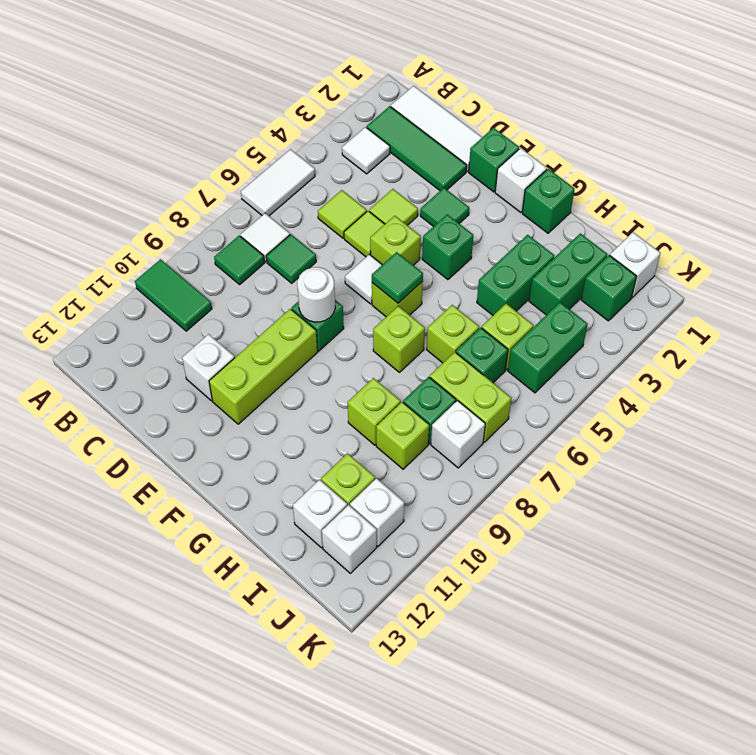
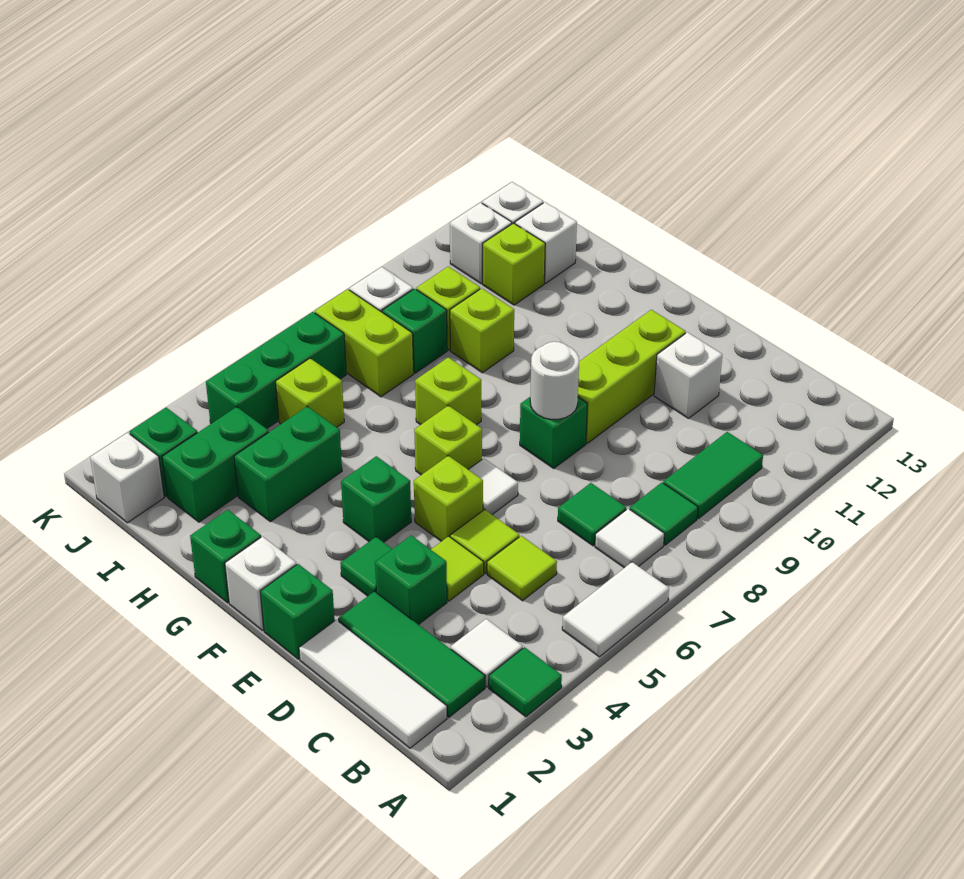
green 1x2 tile [135,259,212,331] -> green 1x2 tile turned to [663,432,763,519]
green 1x1 tile [372,252,423,303] -> green 1x1 tile moved to [489,647,562,717]
lime 1x1 brick [427,305,479,363] -> none
green 1x1 brick [456,328,508,383] -> green 1x1 brick moved to [375,535,447,625]
green 1x2 brick [508,302,588,393] -> green 1x3 brick [206,312,346,429]

